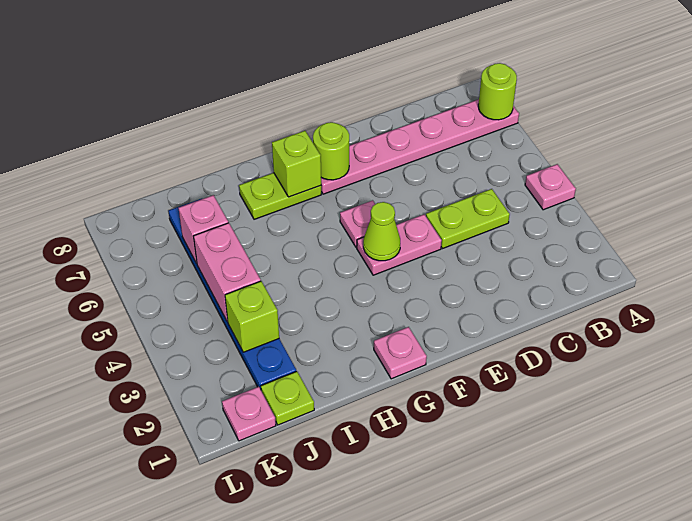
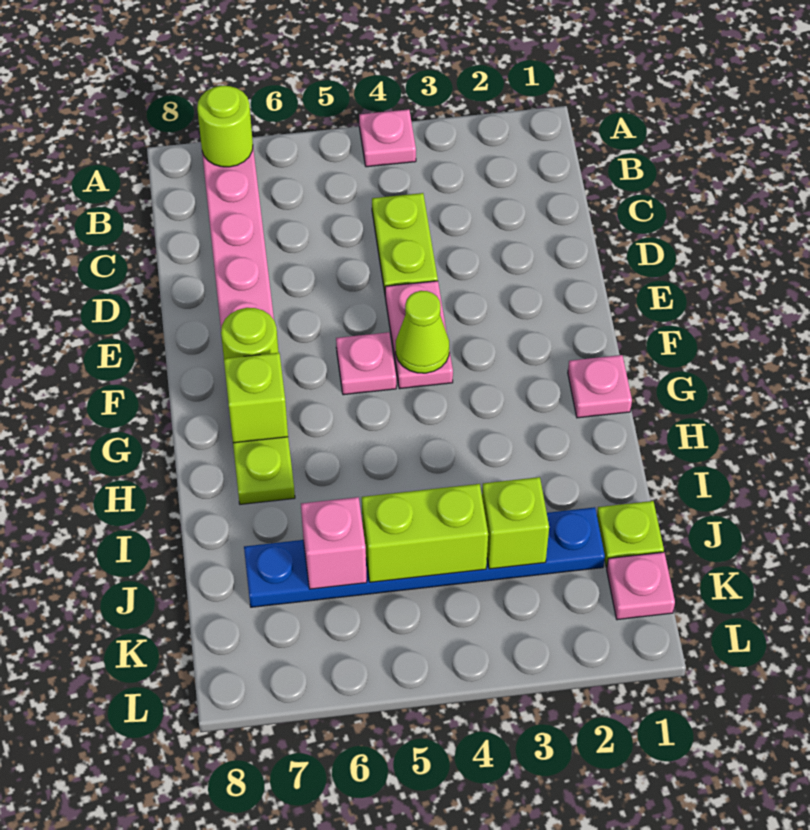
pink 1x2 brick [194,223,261,322] -> lime 1x2 brick [362,484,488,582]

